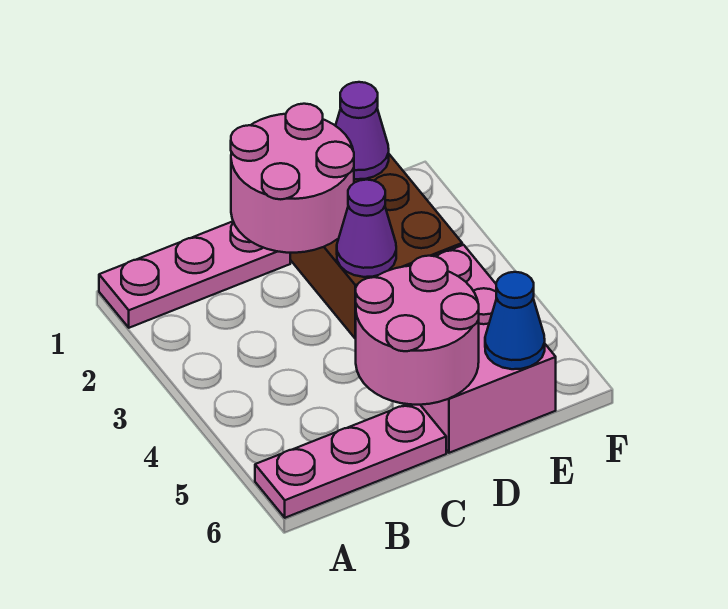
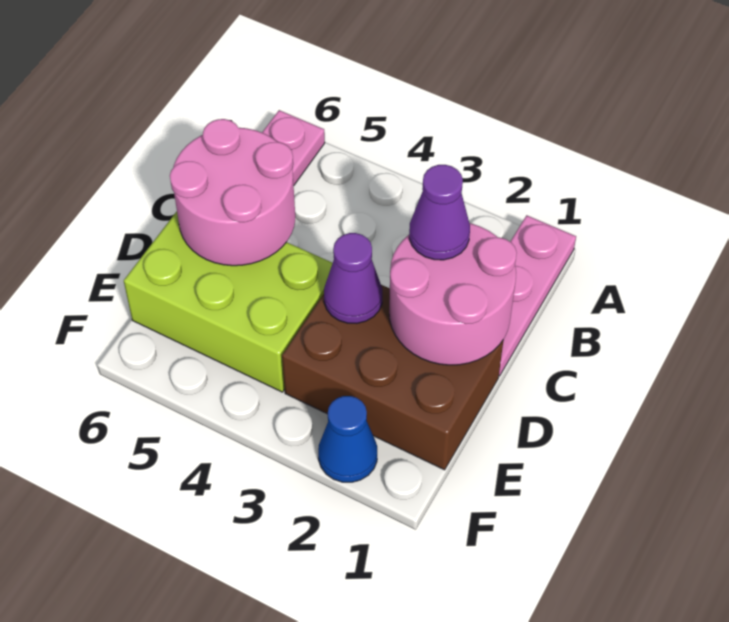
pink 2x3 brick [421,245,556,453] -> lime 2x3 brick [124,211,333,392]
purple 1x1 cone [336,82,389,179] -> purple 1x1 cone moved to [409,165,470,260]
blue 1x1 cone [485,272,545,369] -> blue 1x1 cone moved to [318,396,377,482]

